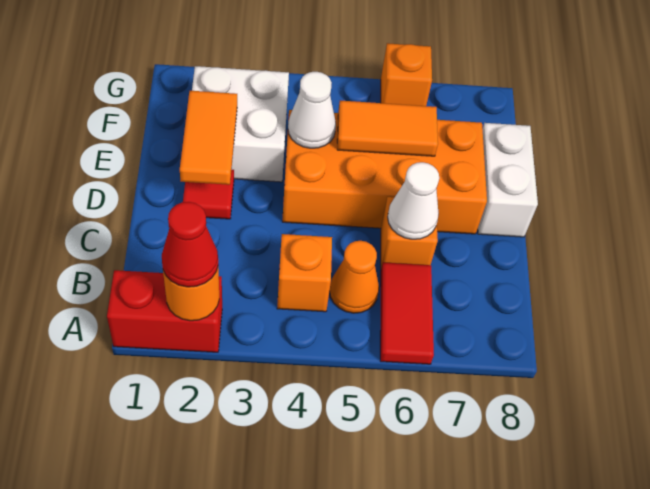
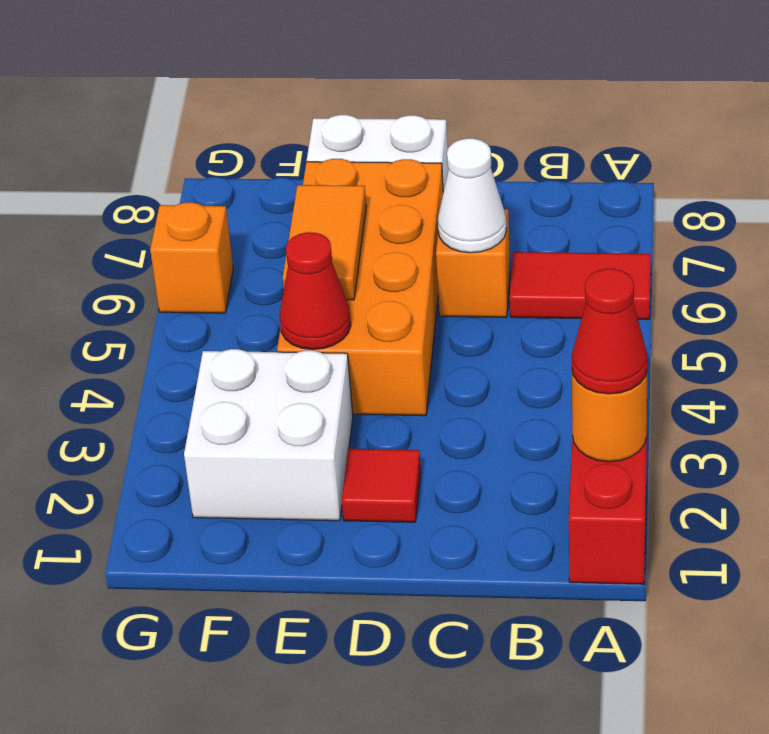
orange 1x1 brick [277,234,332,312] -> none
orange 1x1 cone [330,241,379,313] -> none
orange 1x2 tile [180,91,237,185] -> none
white 1x1 cone [288,72,336,148] -> red 1x1 cone [280,232,351,350]

